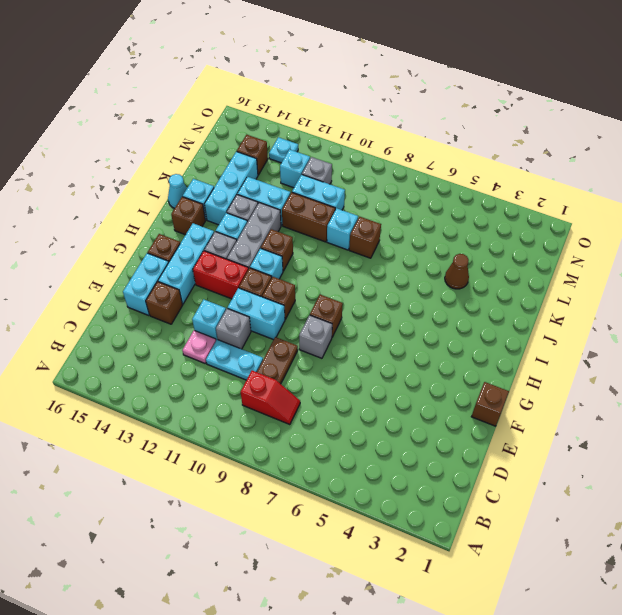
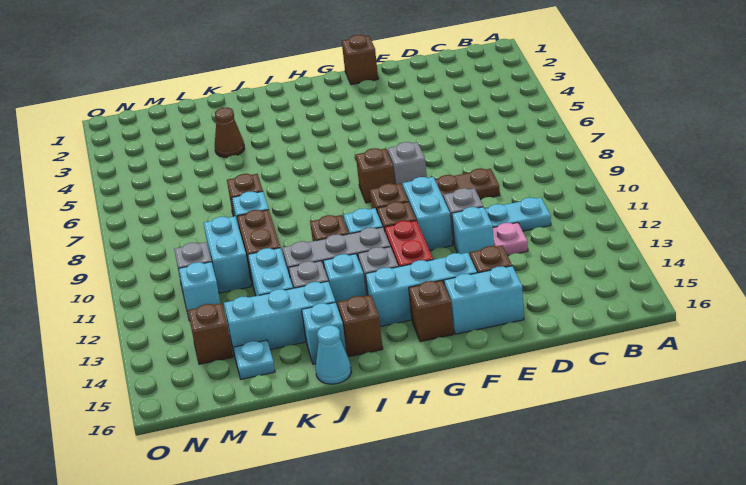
red 1x2 slope [241,371,300,425] -> none
cyan 1x2 plate [206,339,263,380] -> cyan 1x2 plate turned to [485,197,551,231]
cyan 1x1 plate [269,137,298,163] -> cyan 1x1 plate moved to [233,340,275,379]

